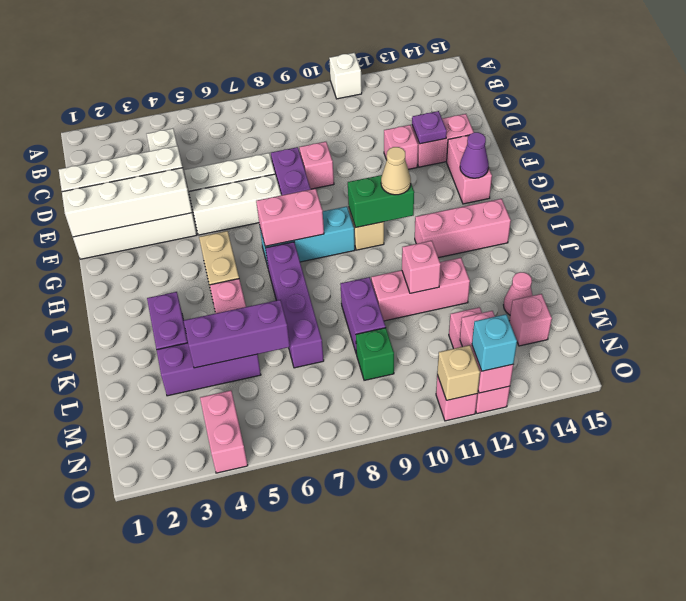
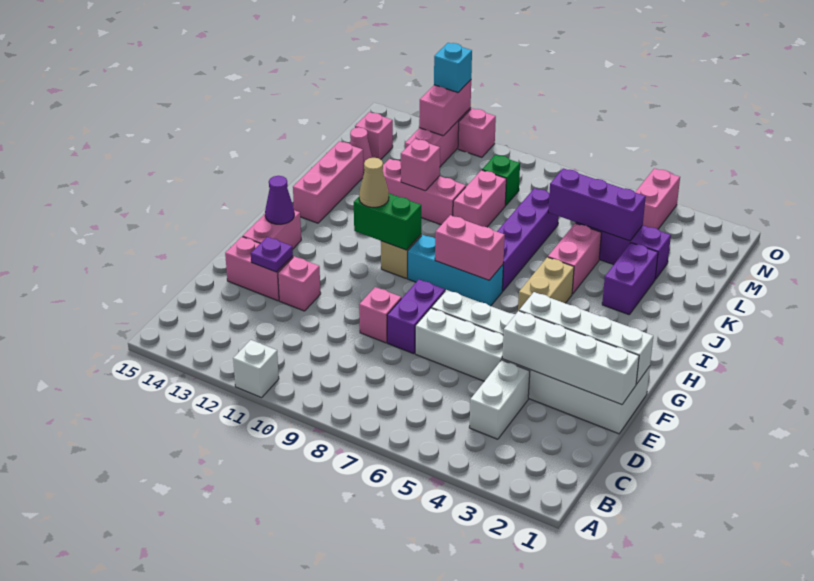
pink 1x3 brick [415,199,511,258] -> pink 1x3 brick turned to [293,141,363,223]
purple 1x2 brick [341,277,386,354] -> pink 1x2 brick [453,170,506,227]
tan 1x1 brick [437,345,480,400] -> none

